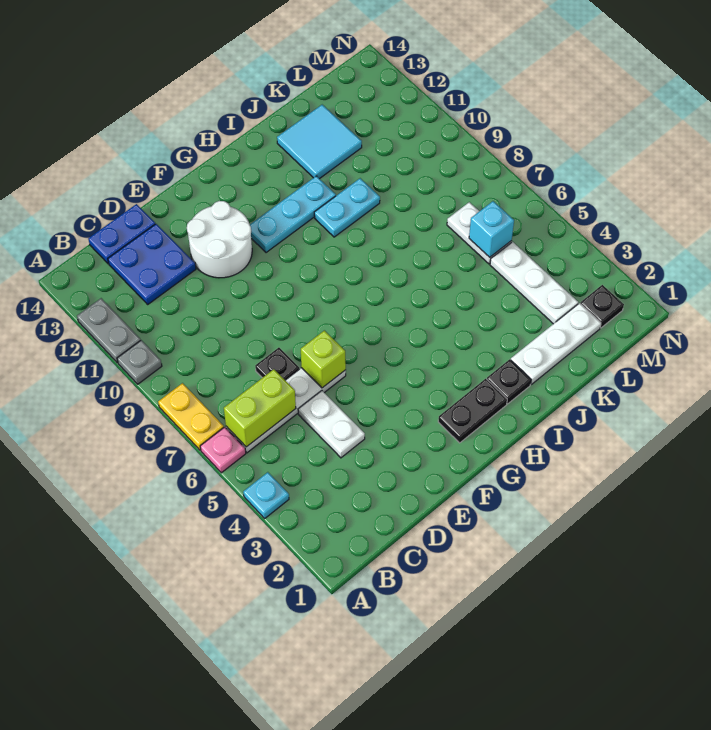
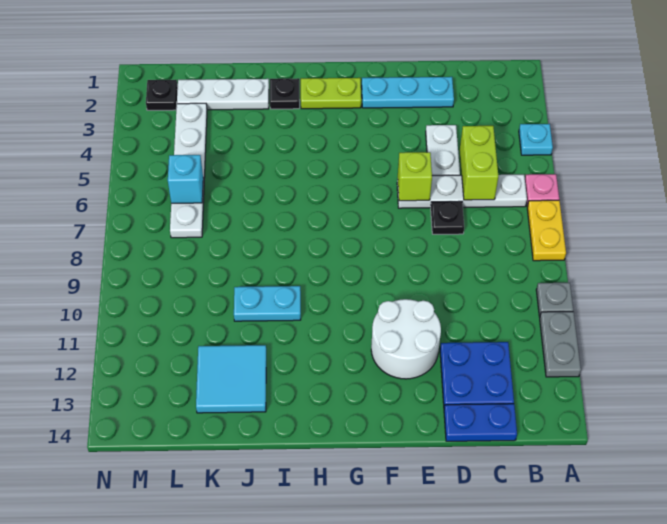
lime 1x2 brick [224,369,296,447] -> lime 1x2 brick turned to [460,126,498,200]
black 1x2 plate [438,379,507,443] -> lime 1x2 plate [301,78,361,109]
cyan 1x3 plate [250,176,336,253] -> cyan 1x3 plate moved to [362,77,454,108]

